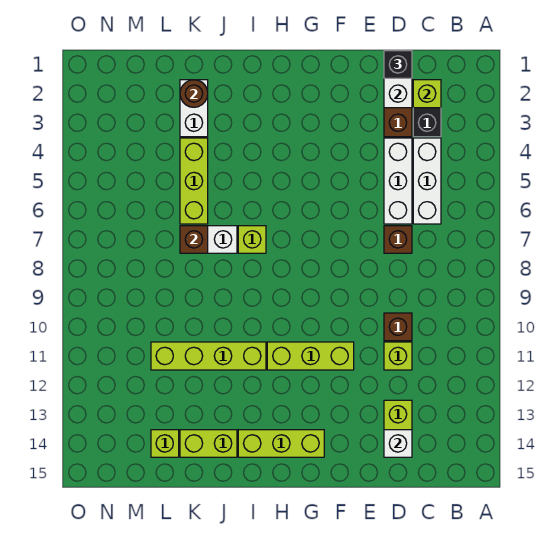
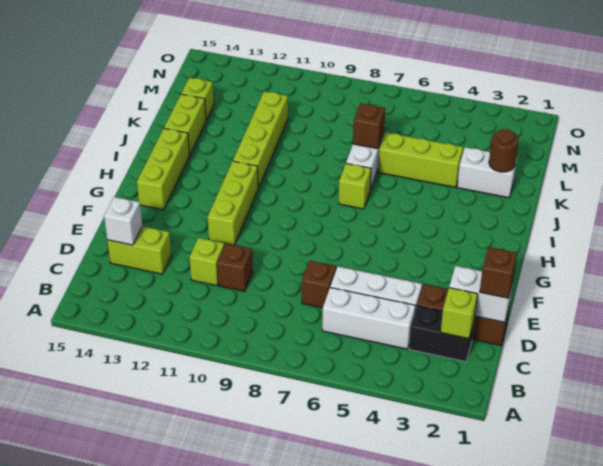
black 1x1 brick [384,51,412,78] -> brown 1x1 brick [480,247,517,298]

